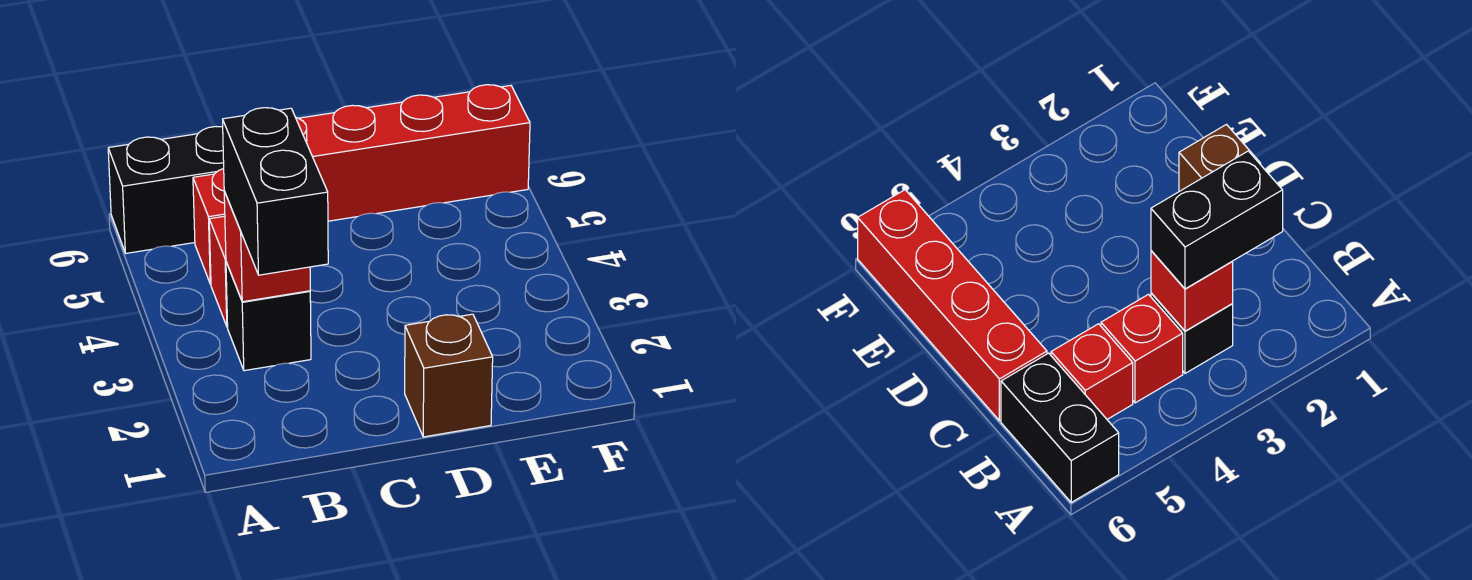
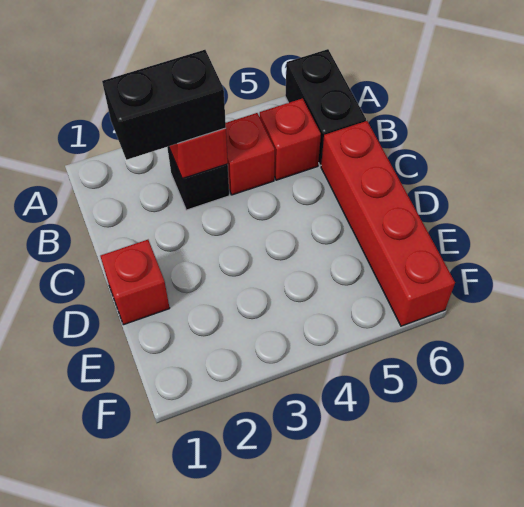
brown 1x1 brick [405,314,493,437] -> red 1x1 brick [100,240,170,325]

